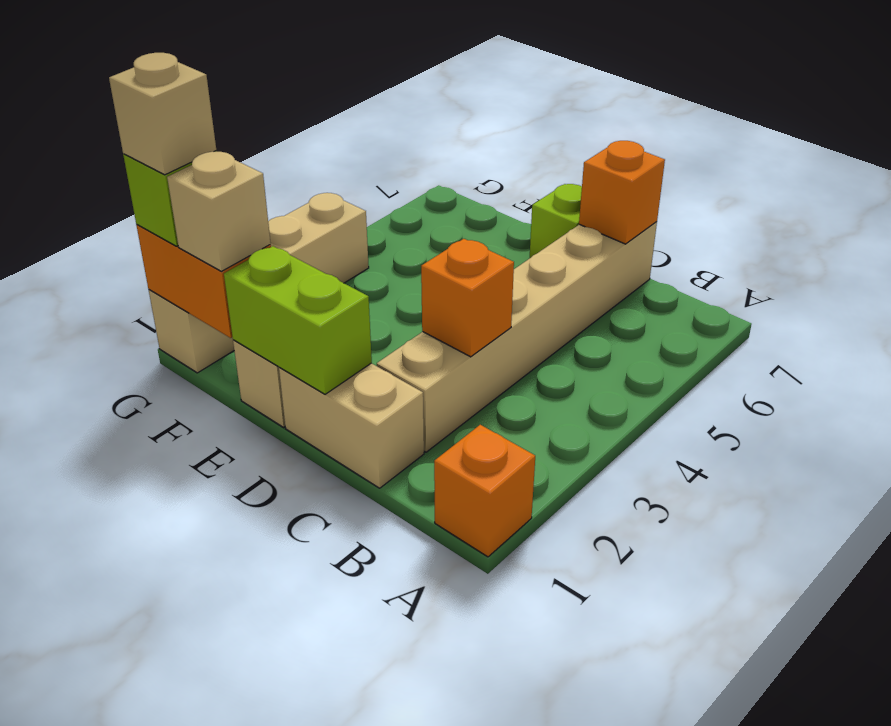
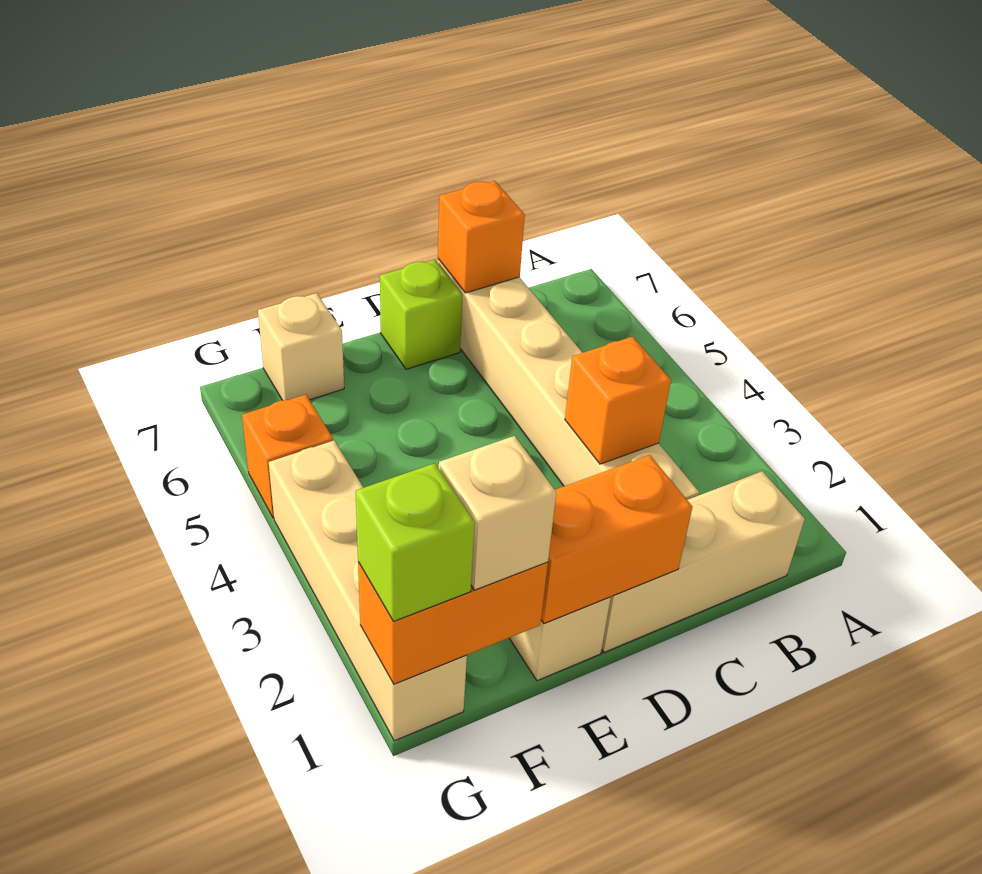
orange 1x1 brick [434,425,535,557] -> orange 1x1 brick moved to [242,395,333,518]
tan 1x2 brick [279,363,424,488] -> tan 1x3 brick [602,471,805,652]
lime 1x2 brick [224,246,372,394] -> orange 1x2 brick [541,455,692,624]
tan 1x1 brick [109,53,216,175] -> tan 1x1 brick moved to [258,293,344,400]

